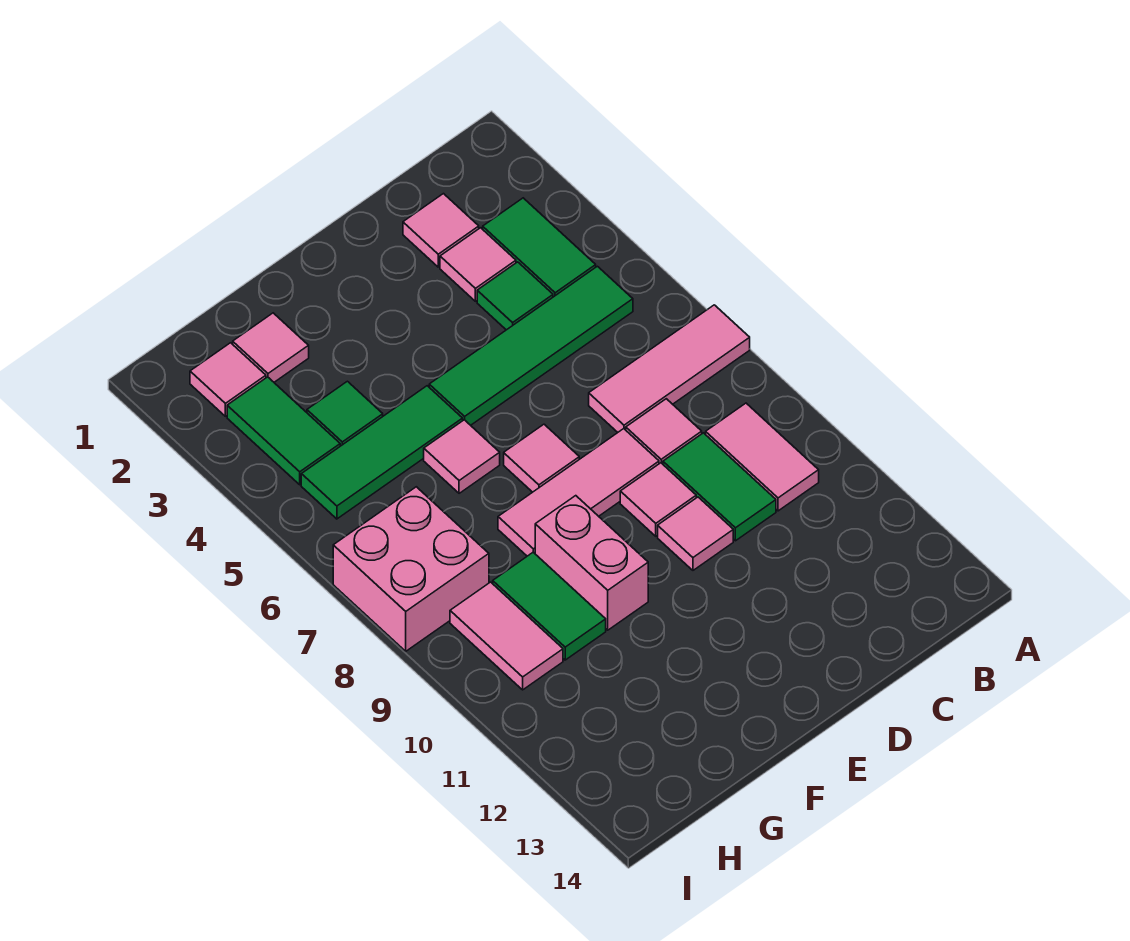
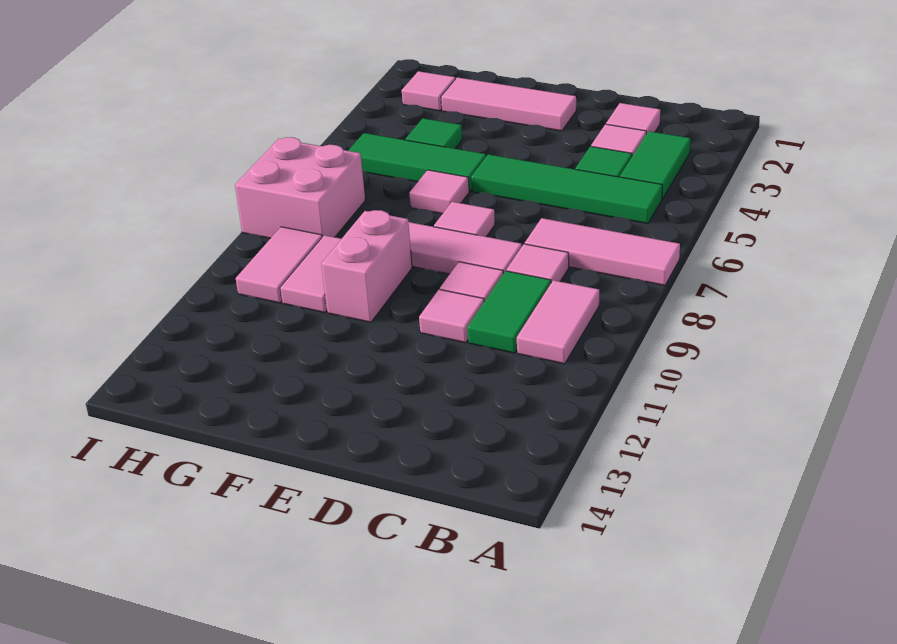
pink 1x1 tile [233,313,309,382] -> pink 1x3 tile [441,77,576,131]
green 1x2 tile [493,552,606,660] -> pink 1x2 tile [280,235,341,313]
green 1x2 tile [227,377,340,485] -> none

